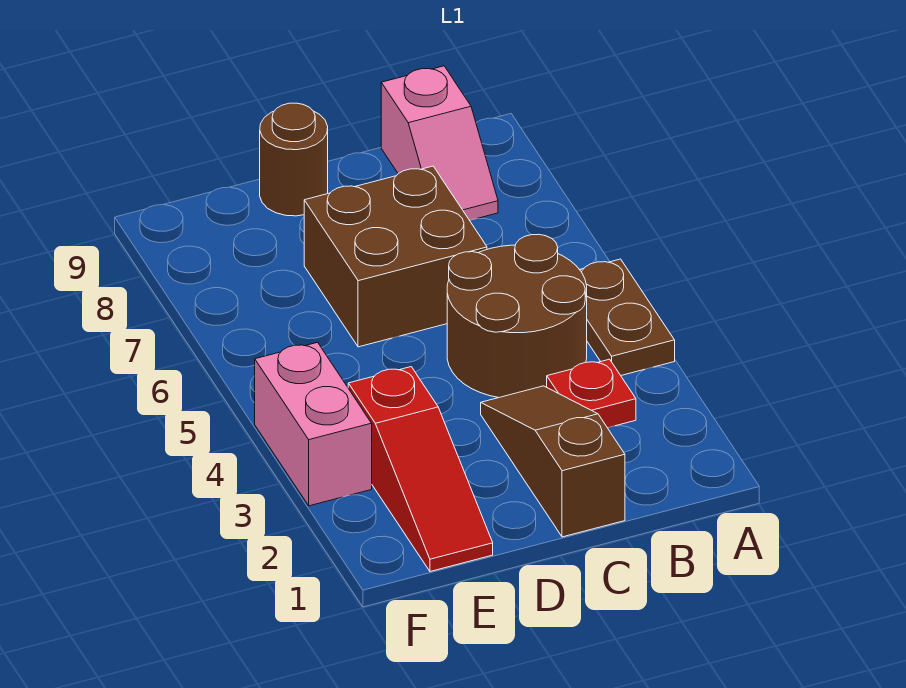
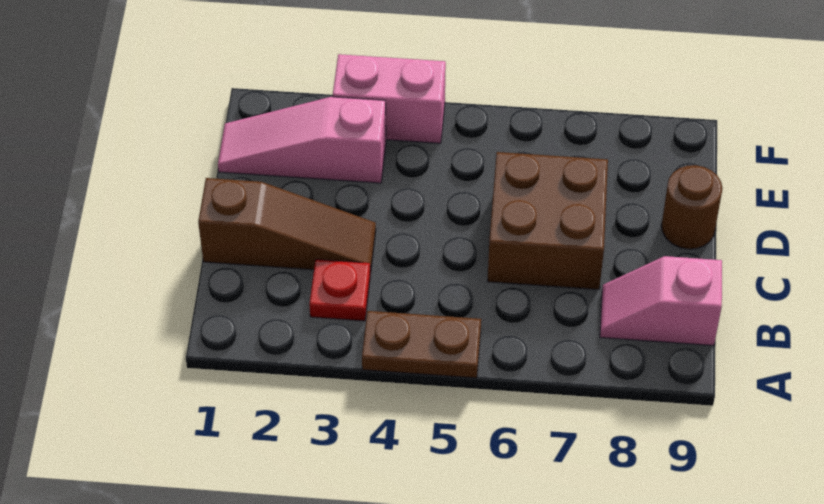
brown 2x2 round brick [447,234,587,398] -> none
red 1x3 slope [348,367,493,571] -> pink 1x3 slope [218,97,386,183]

